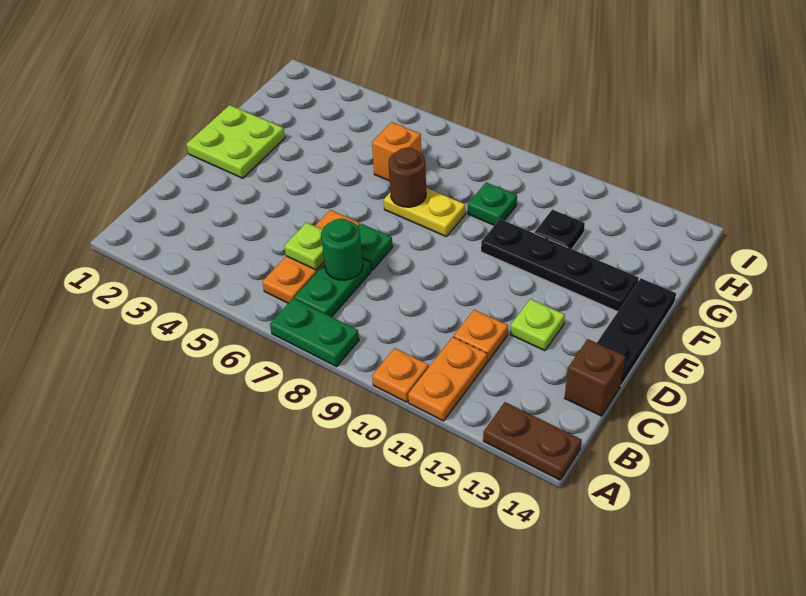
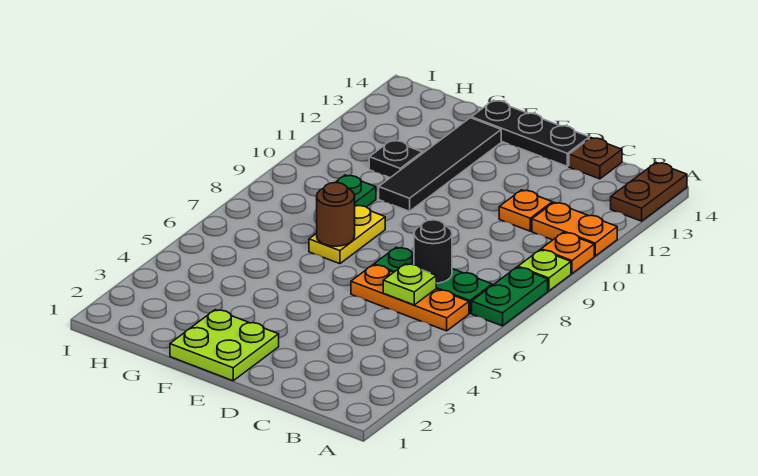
green 1x1 round brick [321,219,363,280] -> black 1x1 round brick [414,220,452,283]
brown 1x1 brick [565,339,626,416] -> brown 1x1 plate [569,138,622,179]
lime 1x1 plate [510,299,565,351] -> lime 1x1 plate moved to [518,250,571,291]
black 1x4 plate [481,219,639,312] -> black 1x4 tile [379,118,501,211]
orange 1x1 brick [372,122,421,181] -> none

